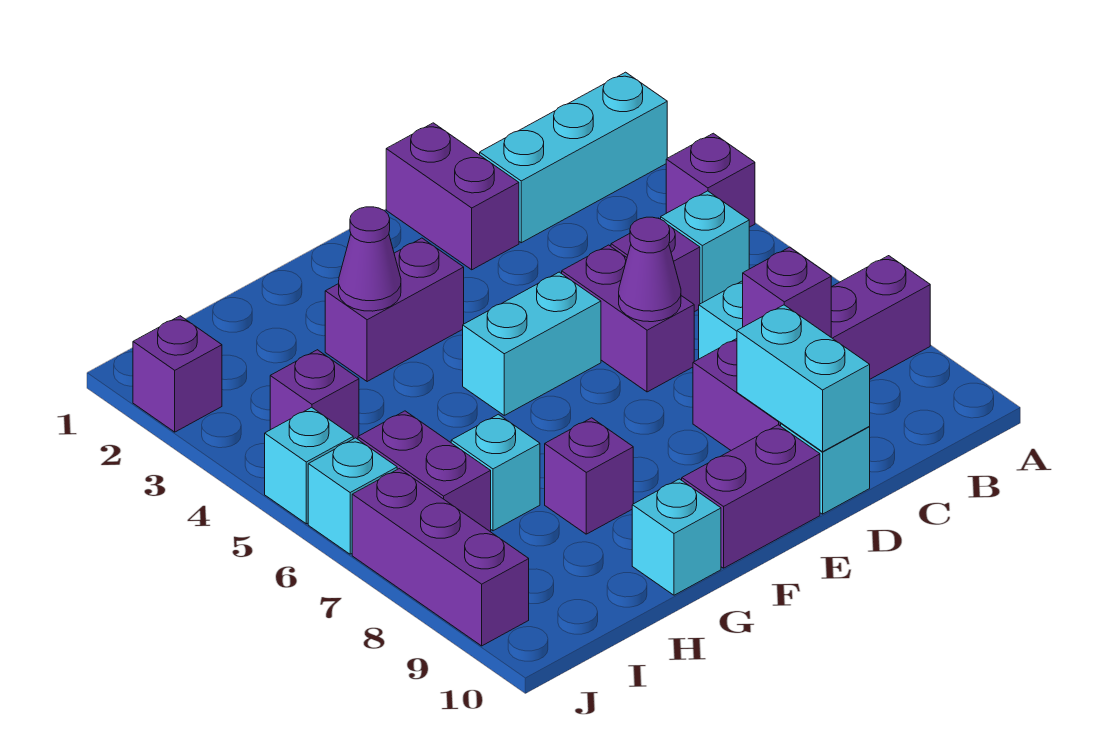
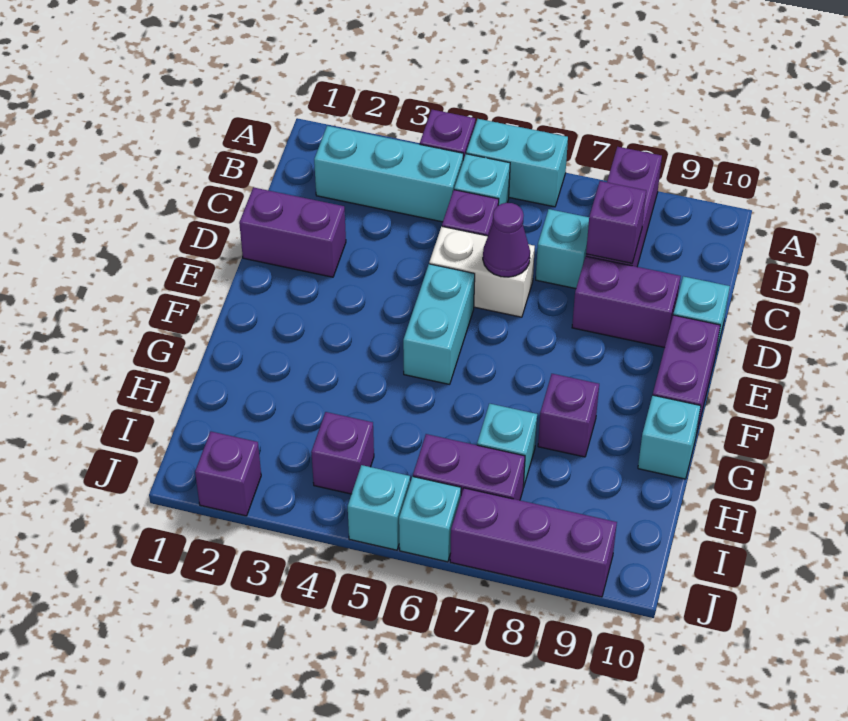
cyan 1x3 brick [480,72,667,243] -> cyan 1x3 brick turned to [314,126,463,222]
purple 1x2 brick [562,245,694,392] -> white 1x2 brick [429,227,535,317]
cyan 1x2 brick [737,305,870,452] -> cyan 1x2 brick moved to [466,119,568,207]
purple 1x2 brick [325,238,464,382] -> none
purple 1x1 cone [339,207,401,311] -> none

